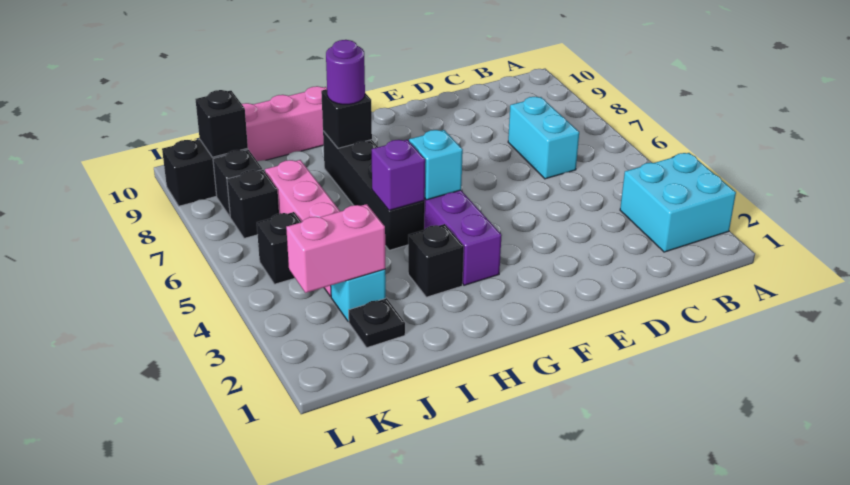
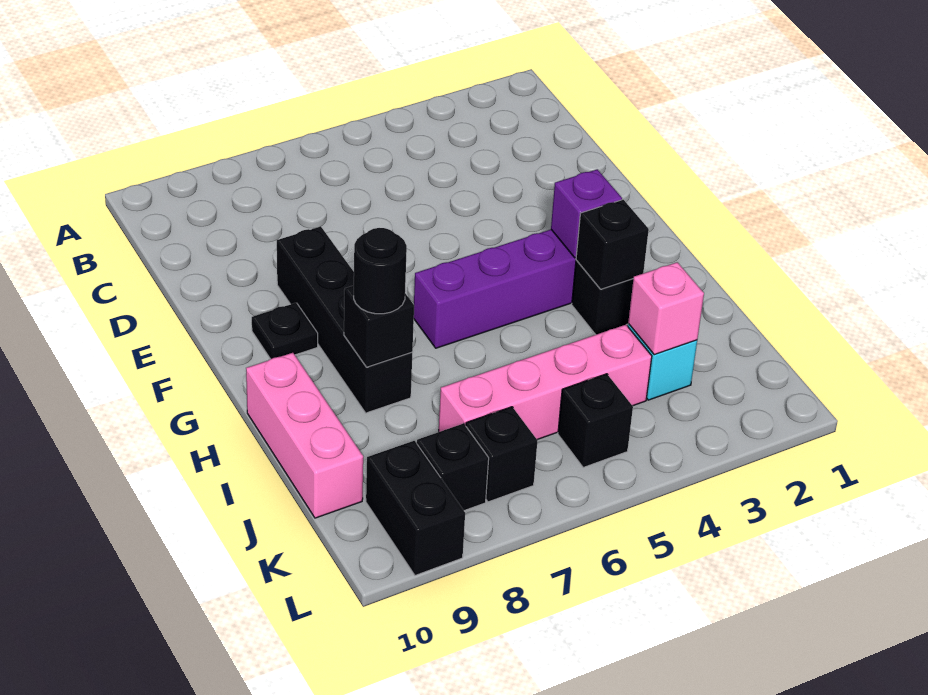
cyan 2x2 brick [620,153,736,252] -> none
cyan 1x2 brick [508,97,579,179] -> none
cyan 1x1 brick [409,130,463,200] -> none
black 1x4 brick [323,131,425,250] -> black 1x4 brick turned to [277,227,412,413]
purple 1x1 brick [372,140,425,210] -> purple 1x1 brick moved to [551,169,622,258]
purple 1x1 round brick [326,40,365,104] -> black 1x1 round brick [354,228,407,314]
black 1x1 plate [349,298,405,348] -> black 1x1 plate moved to [252,303,318,359]
pink 1x2 brick [286,204,385,293] -> pink 1x1 brick [628,262,704,355]
black 1x1 brick [195,90,248,157] -> black 1x1 brick moved to [576,200,649,289]

